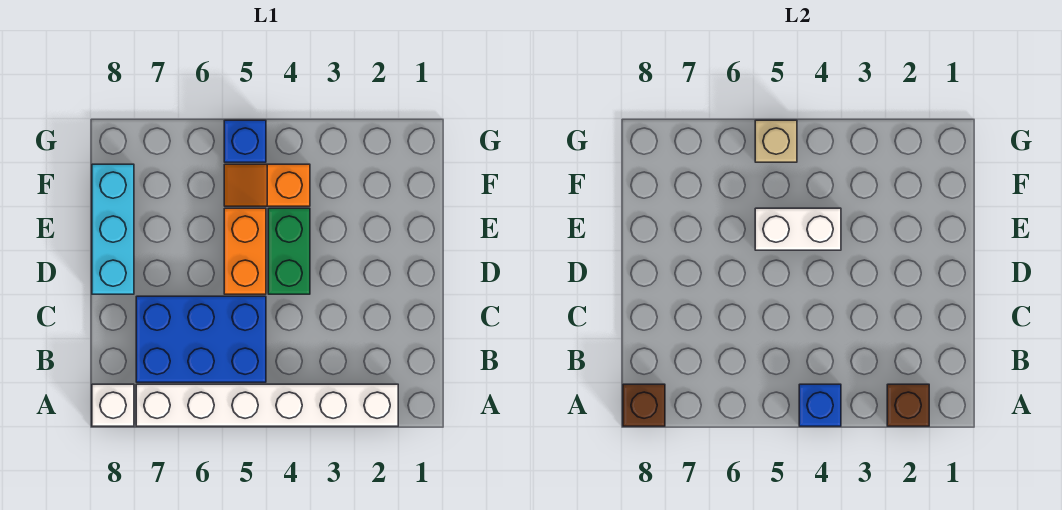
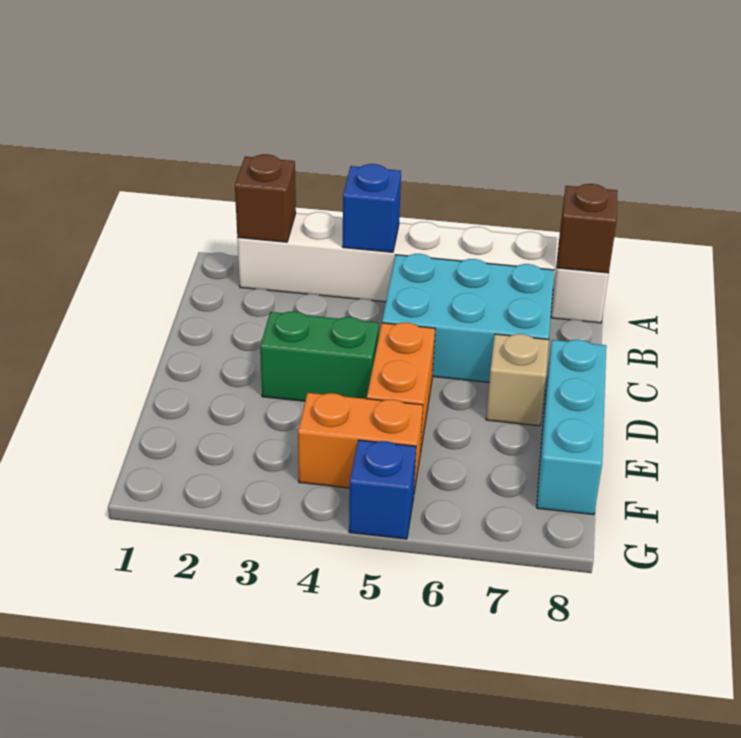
blue 2x3 brick [136,296,266,382] -> cyan 2x3 brick [382,254,554,382]
green 1x2 brick [268,208,310,294] -> green 1x2 brick turned to [260,311,379,401]
white 1x2 brick [755,208,841,250] -> none
orange 1x2 slope [224,164,310,206] -> orange 1x2 brick [298,393,423,492]
tan 1x1 brick [755,120,797,162] -> tan 1x1 brick moved to [486,334,549,426]

